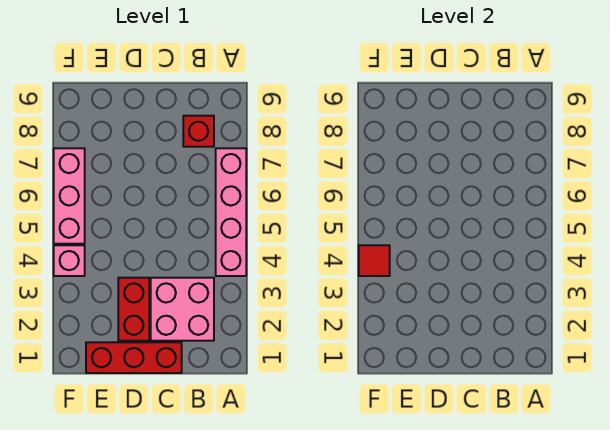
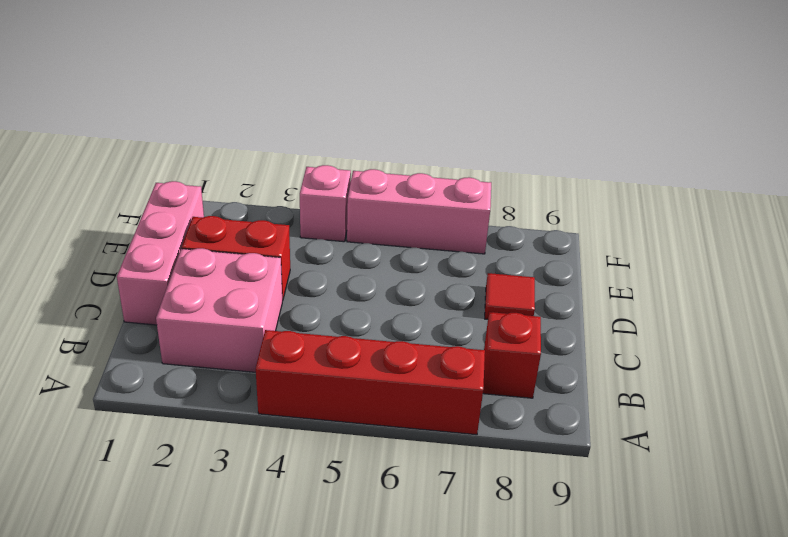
pink 1x4 brick [216,148,246,276] -> red 1x4 brick [256,330,485,435]
red 1x3 brick [86,342,182,373] -> pink 1x3 brick [117,181,204,325]
red 1x1 tile [359,245,390,276] -> red 1x1 tile moved to [485,273,535,319]

